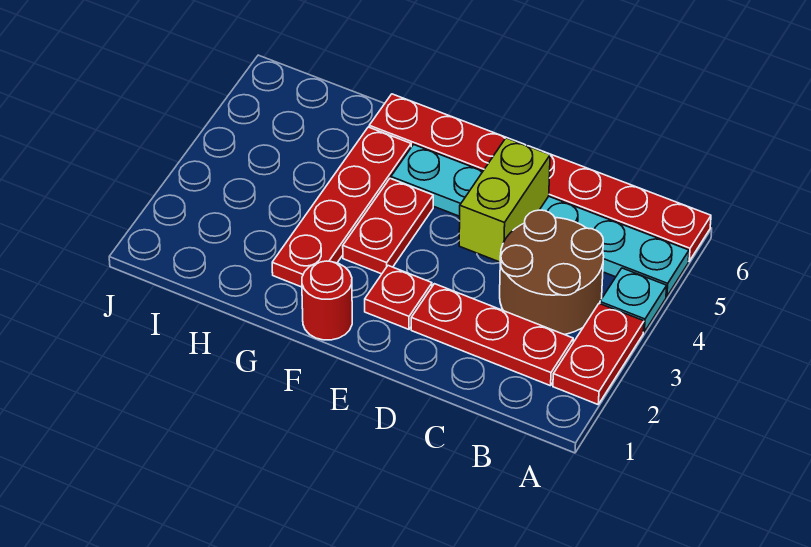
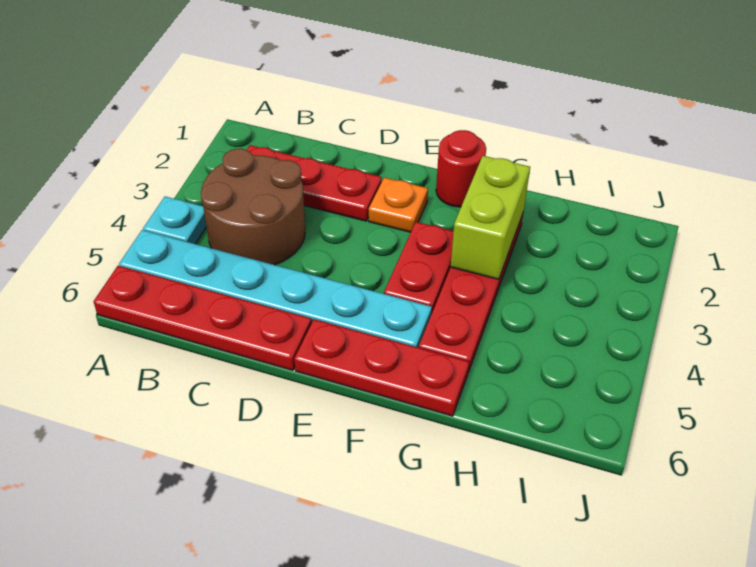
red 1x2 plate [553,304,644,404] -> none
lime 1x2 brick [459,138,550,262] -> lime 1x2 brick moved to [451,156,530,279]
red 1x1 plate [365,266,432,329] -> orange 1x1 plate [369,178,428,232]

